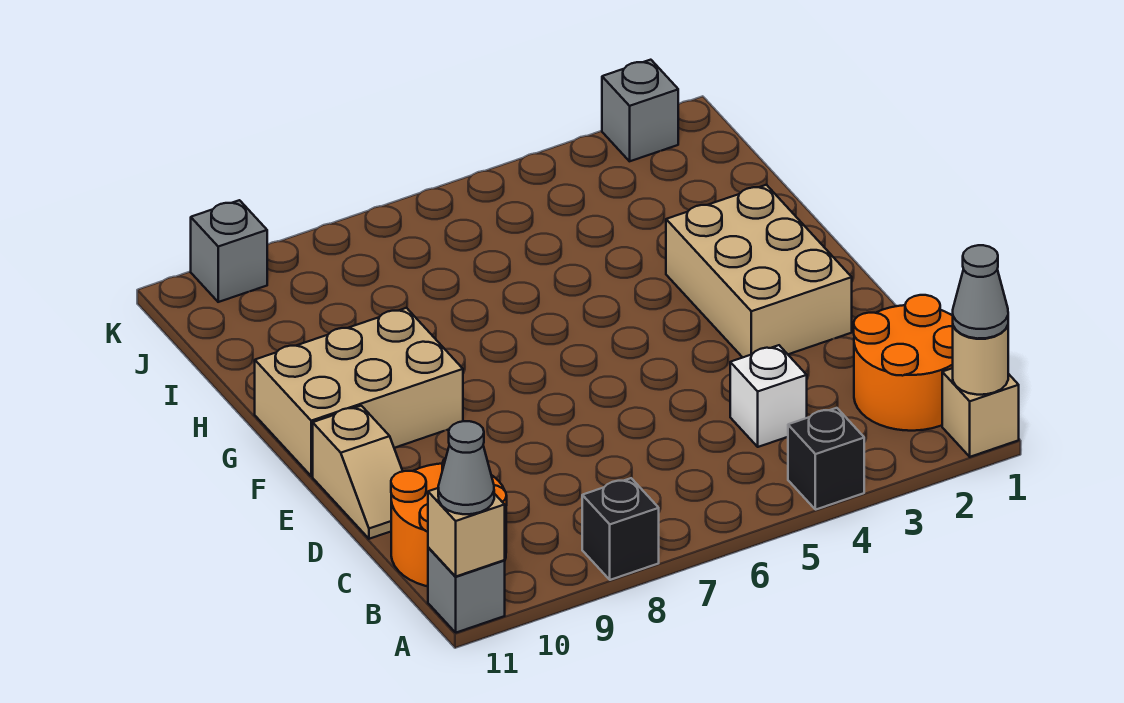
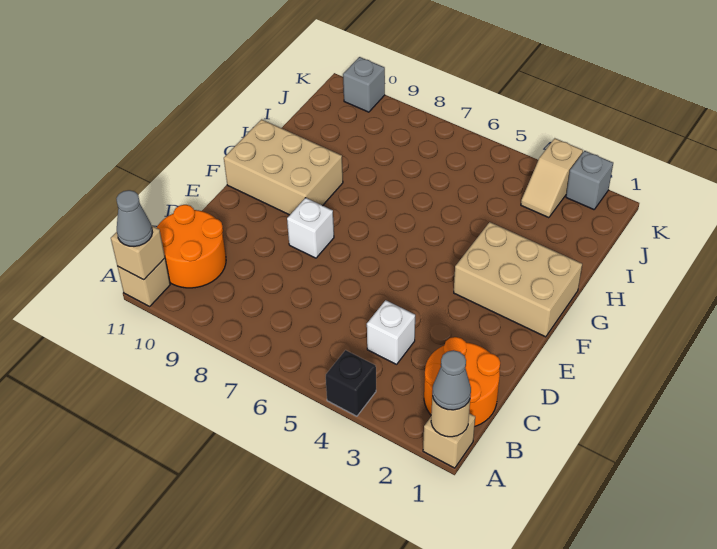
black 1x1 brick [582,478,659,580] -> none
grey 1x1 brick [428,547,505,633] -> tan 1x1 brick [117,258,170,306]
tan 1x2 slope [313,406,403,539] -> tan 1x2 slope moved to [521,138,583,218]
tan 2x3 brick [666,185,852,357] -> tan 2x3 brick turned to [454,222,582,337]
none -> white 1x1 brick [287,198,334,258]

